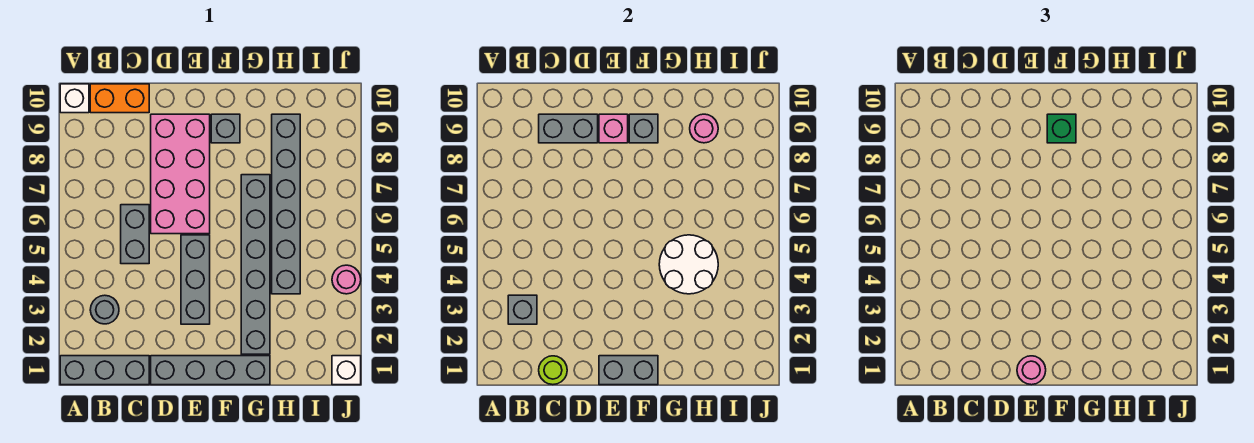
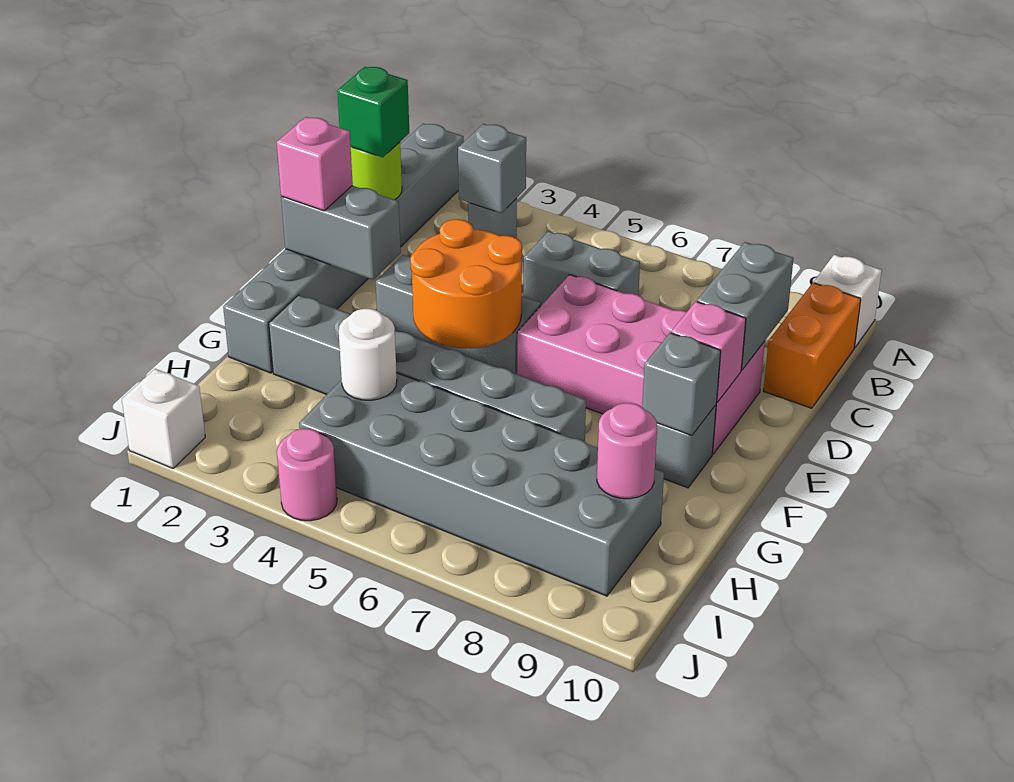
grey 1x2 brick [599,356,658,385] -> grey 1x2 brick turned to [281,185,401,280]
pink 1x1 round brick [1017,356,1046,385] -> pink 1x1 brick [277,117,353,211]
none -> orange 2x2 round brick [410,219,522,348]
green 1x1 brick [1047,114,1076,143] -> green 1x1 brick moved to [337,67,409,157]
white 2x2 round brick [659,235,718,294] -> white 1x1 round brick [339,309,397,400]
grey 1x6 brick [272,114,300,294] -> grey 2x6 brick [299,373,664,596]

